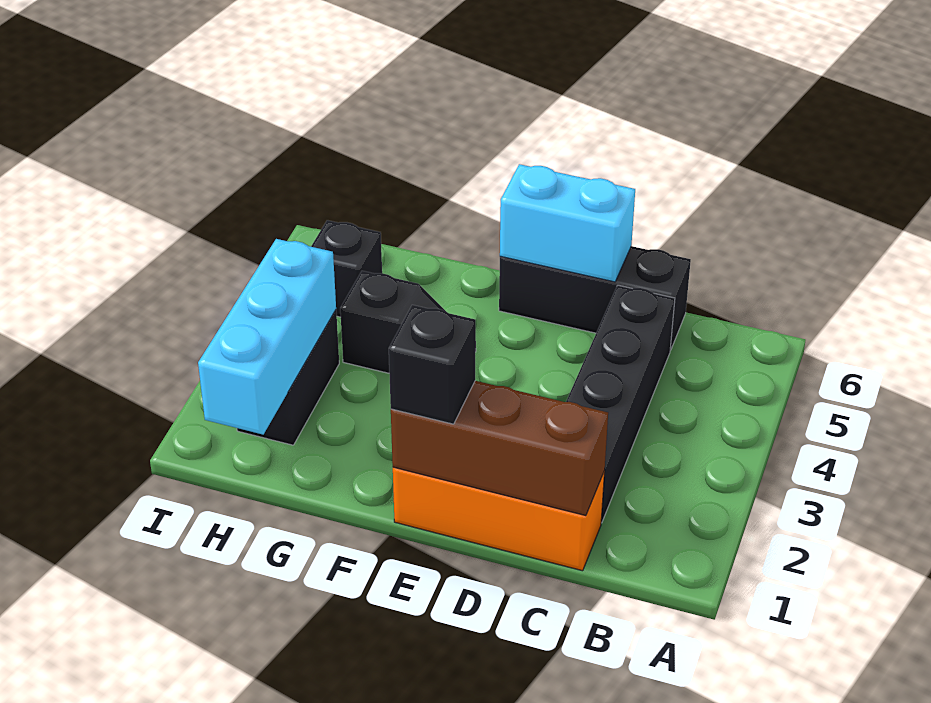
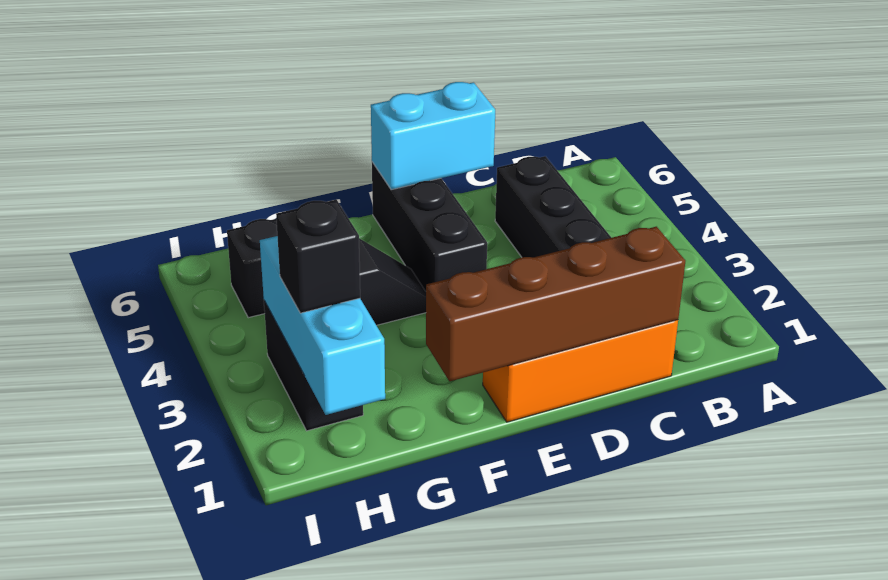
brown 1x3 brick [391,381,608,516] -> brown 1x4 brick [426,227,685,381]
black 1x3 brick [499,246,691,350] -> black 1x3 brick turned to [372,162,487,291]
black 1x1 brick [389,305,476,424] -> black 1x1 brick moved to [276,200,360,313]

